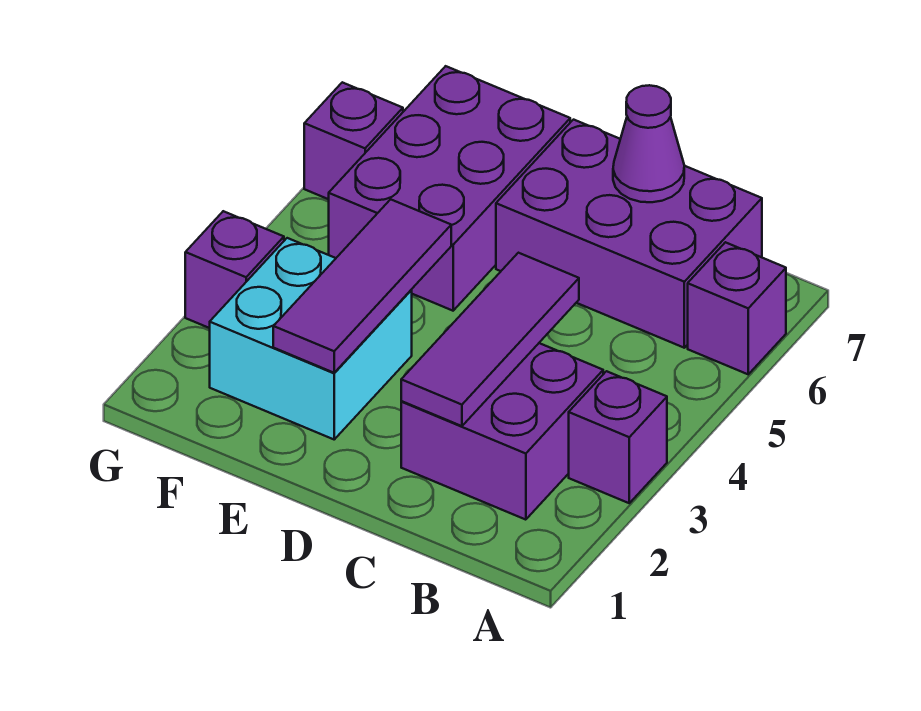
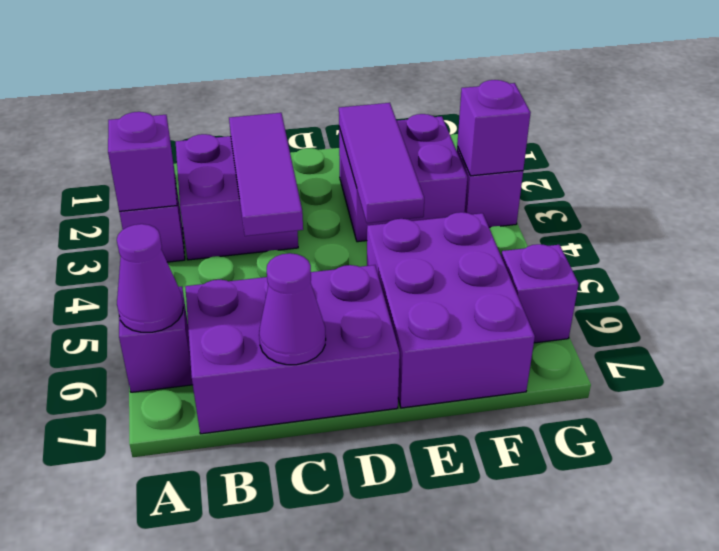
none -> purple 1x1 brick [108,112,177,211]
none -> purple 1x1 cone [117,224,183,332]
cyan 2x2 brick [210,238,412,439] -> purple 2x2 brick [339,114,467,242]
none -> purple 1x1 brick [457,80,531,176]

